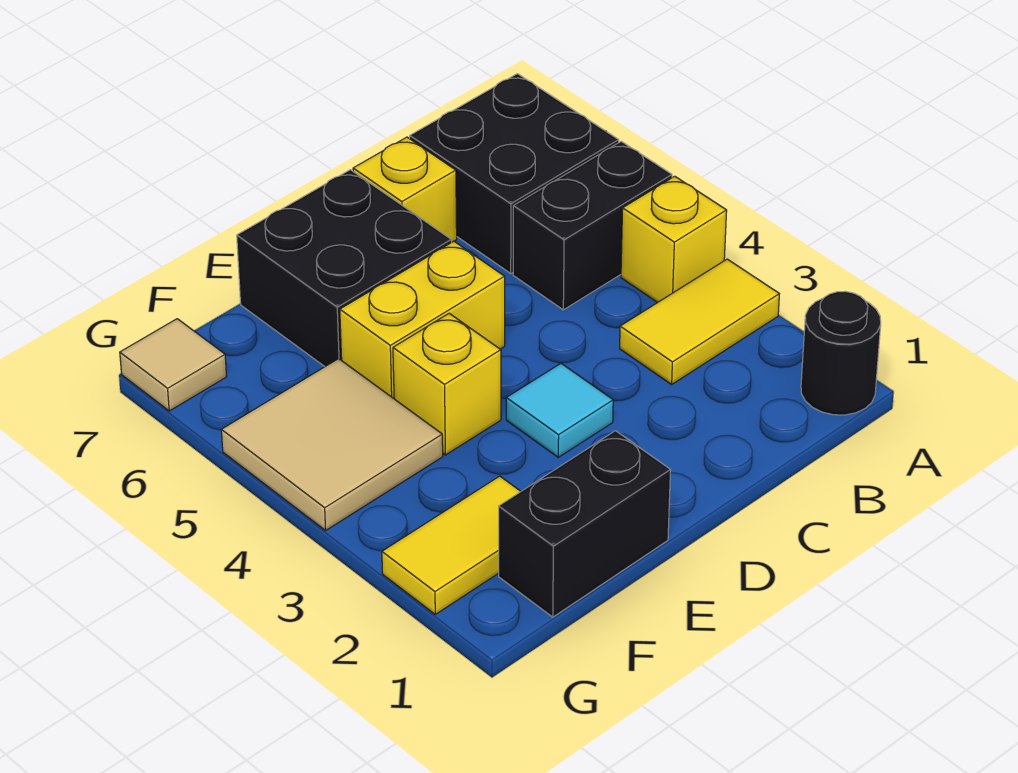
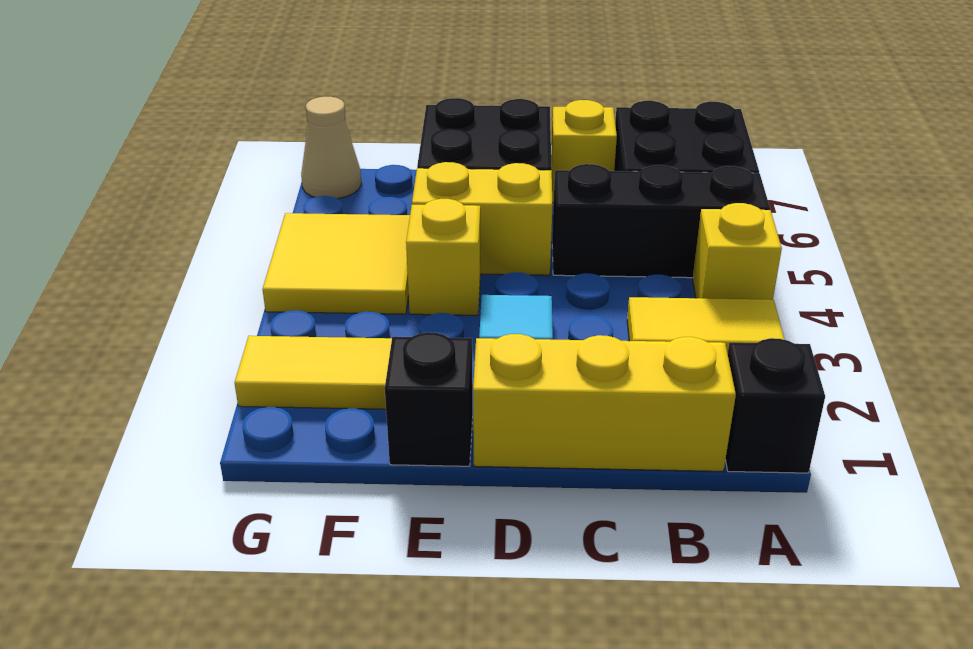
black 1x1 round brick [801,291,881,415] -> black 1x1 brick [725,338,825,473]
black 1x2 brick [513,141,672,310] -> black 1x3 brick [552,164,770,278]
none -> yellow 1x3 brick [473,334,736,471]
black 1x2 brick [499,431,670,617] -> black 1x1 brick [385,332,473,466]
tan 2x2 tile [221,359,443,530] -> yellow 2x2 tile [263,213,410,314]
tan 1x1 tile [120,319,227,411] -> tan 1x1 cone [301,97,361,199]

